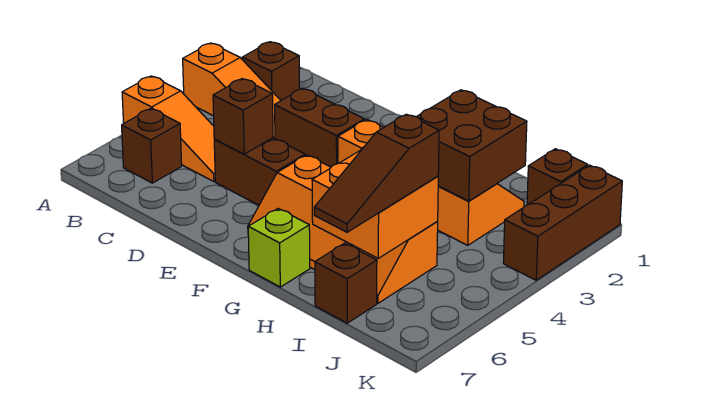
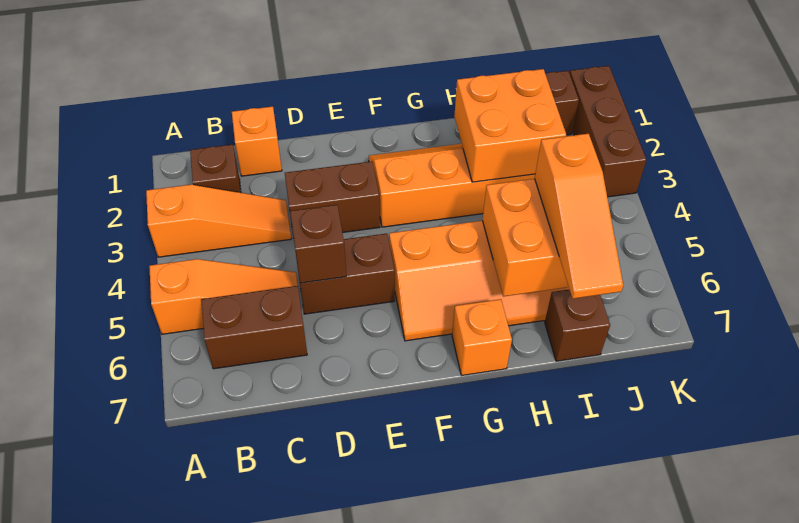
brown 1x1 brick [122,109,182,183] -> brown 1x2 brick [201,286,307,369]
none -> orange 1x1 brick [232,106,282,176]
lime 1x1 brick [248,209,310,287] -> orange 1x1 brick [452,299,512,375]
brown 2x2 brick [417,90,527,201] -> orange 2x2 brick [454,69,566,182]
brown 1x3 slope [314,114,439,232] -> orange 1x3 slope [535,134,623,299]

